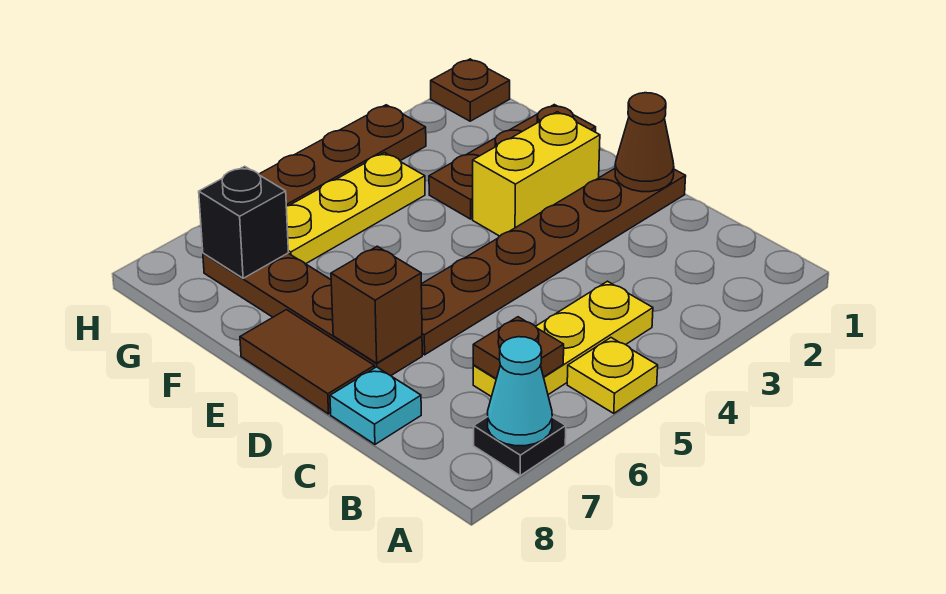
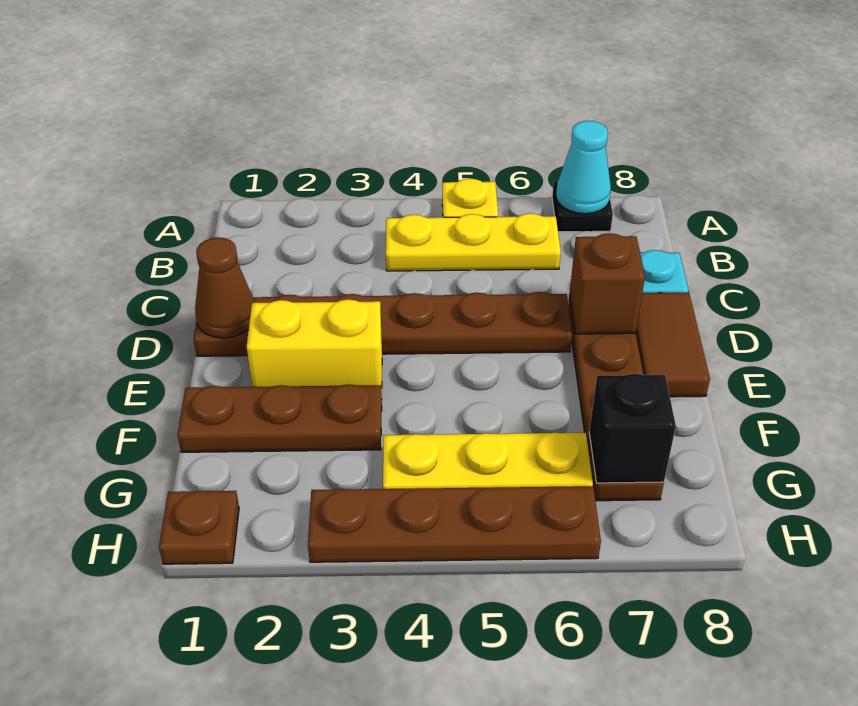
brown 1x1 plate [473,317,564,379] -> none

